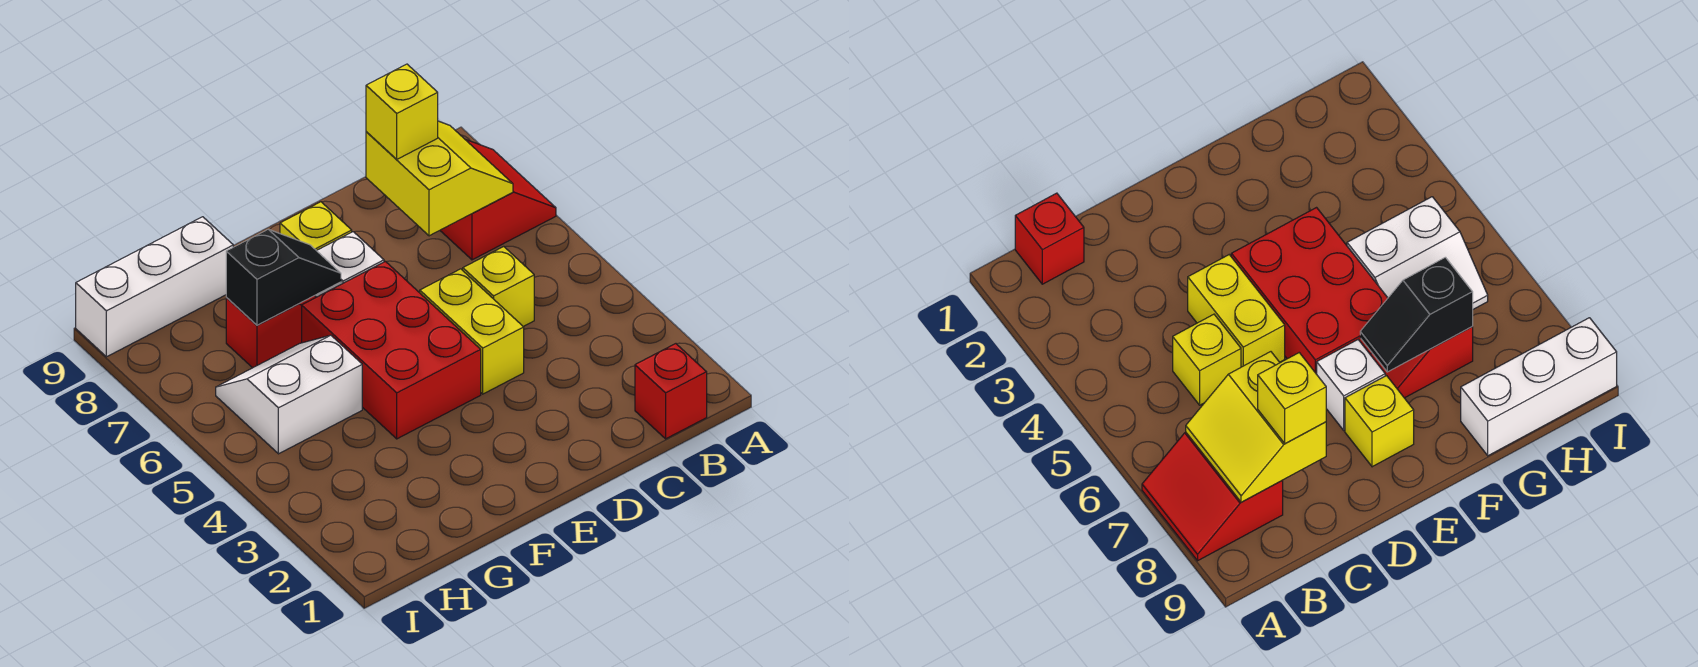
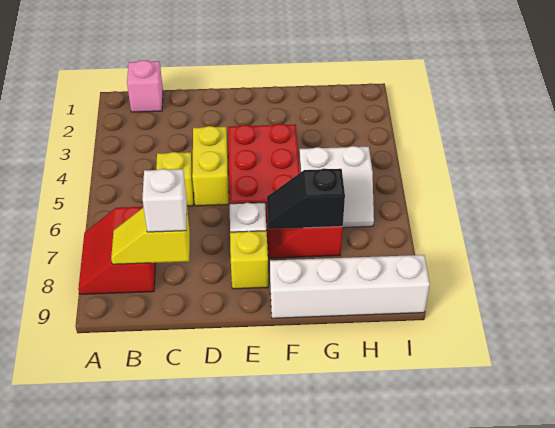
red 1x1 brick [635,344,707,439] -> pink 1x1 brick [127,60,163,112]
yellow 2x2 slope [366,121,513,236] -> yellow 1x2 slope [111,207,190,264]
yellow 1x1 brick [366,64,438,159] -> white 1x1 brick [142,169,187,232]
white 1x3 brick [76,217,233,357] -> white 1x4 brick [270,255,430,318]

